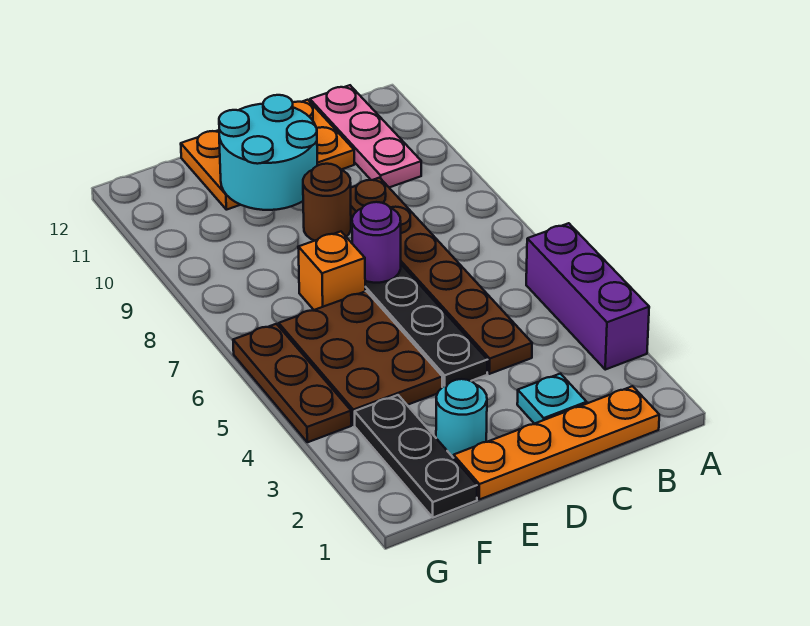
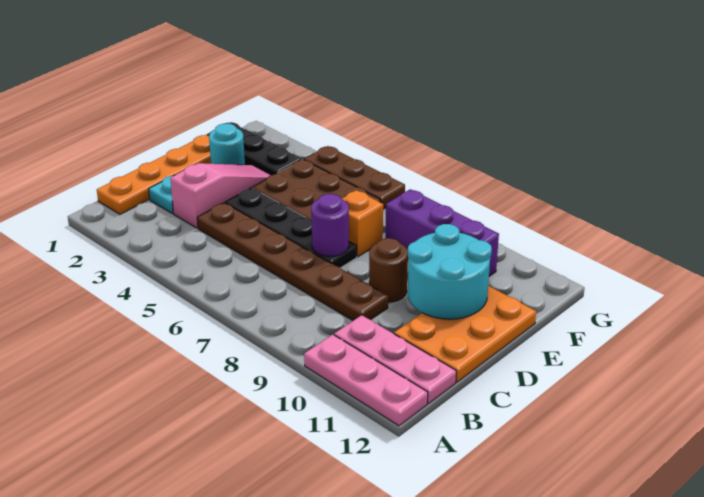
purple 1x3 brick [526,223,649,370] -> purple 1x3 brick moved to [385,189,499,276]
none -> pink 1x3 plate [304,335,428,426]
none -> pink 1x3 slope [170,163,271,228]

